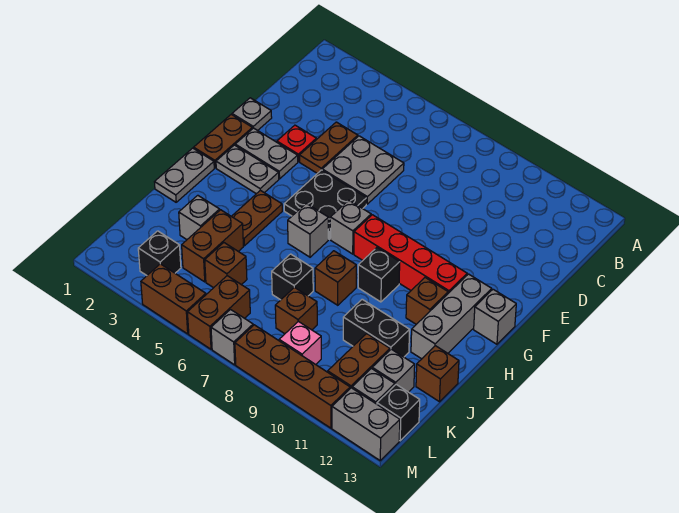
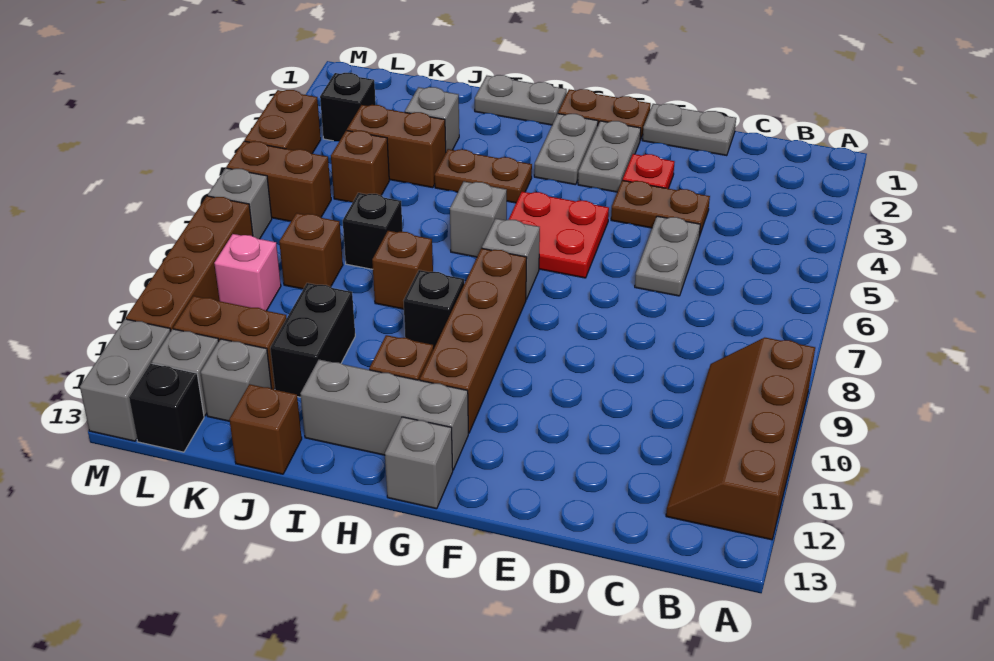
none -> brown 2x4 slope [666,338,815,540]
grey 2x2 plate [322,136,404,204] -> grey 1x2 plate [635,216,700,296]
grey 1x1 plate [232,98,272,130] -> grey 1x2 plate [642,104,736,156]
black 2x2 plate [284,170,367,239] -> red 2x2 plate [509,192,609,278]
red 1x4 brick [354,215,467,293] -> brown 1x4 brick [420,248,527,433]

